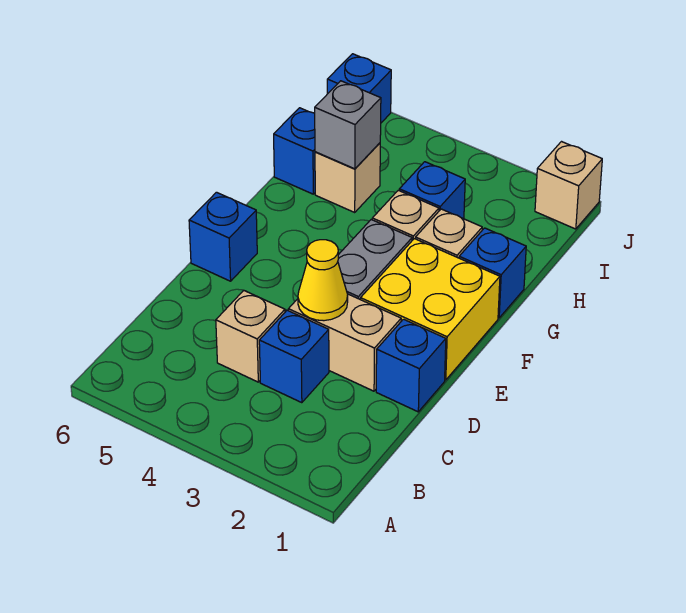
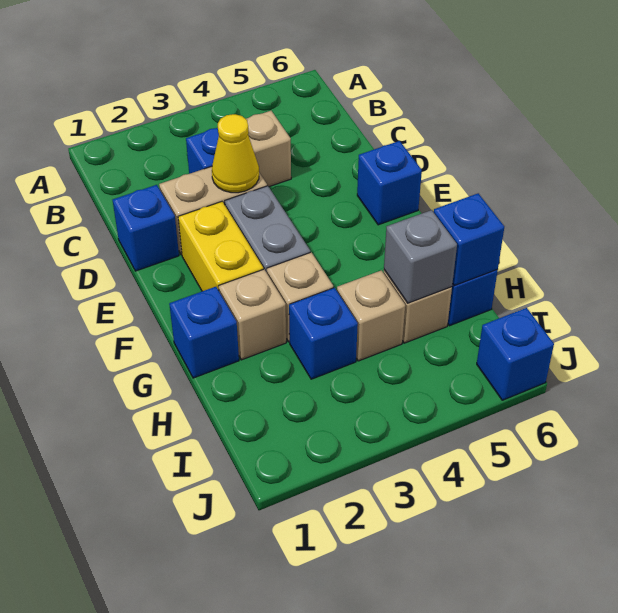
yellow 2x2 brick [361,239,500,380] -> yellow 1x2 brick [178,202,263,291]
none -> blue 1x1 brick [434,193,504,286]
tan 1x1 brick [535,142,602,229] -> tan 1x1 brick moved to [337,270,405,361]

